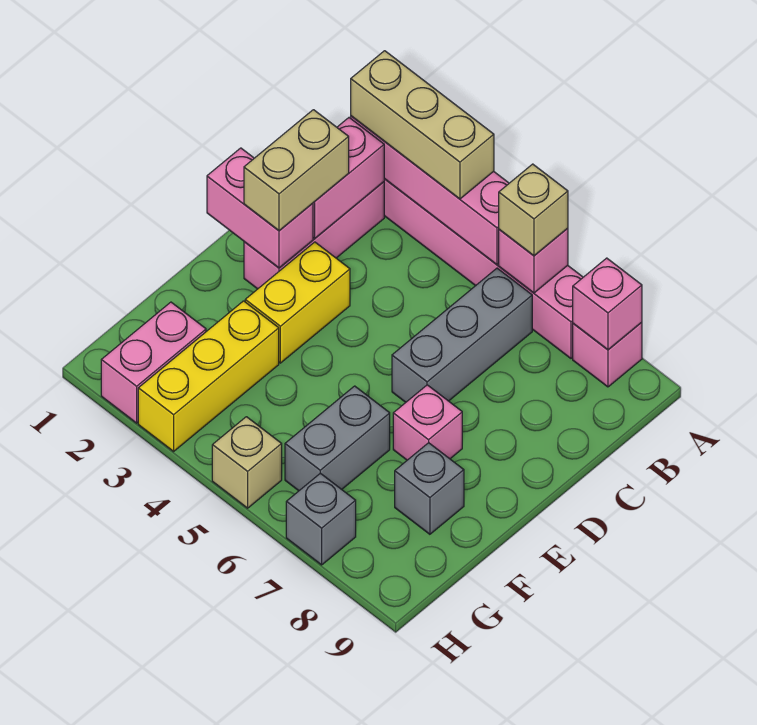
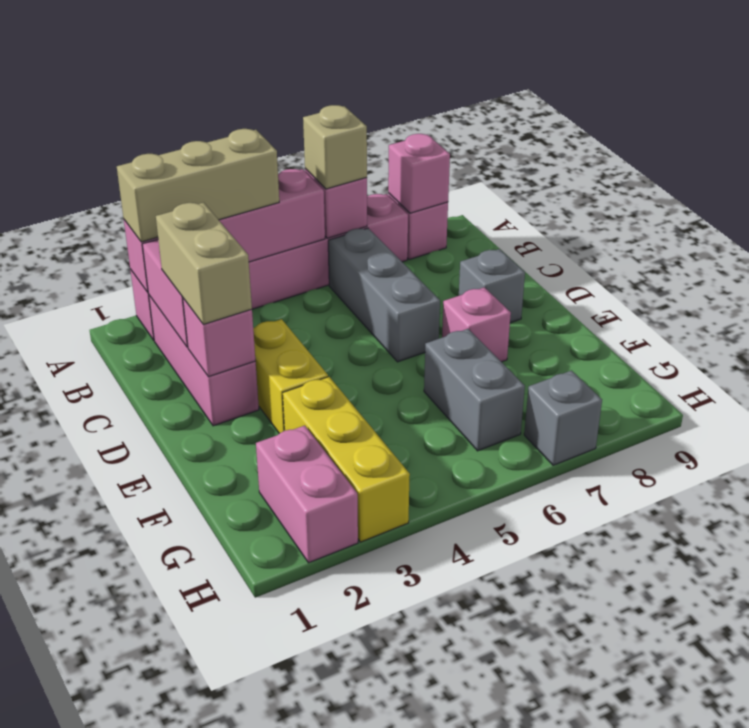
pink 1x2 brick [207,148,313,268] -> pink 1x1 brick [183,298,255,377]
grey 1x1 brick [395,443,464,534] -> grey 1x1 brick moved to [459,249,525,323]
tan 1x1 brick [212,417,282,508] -> none

